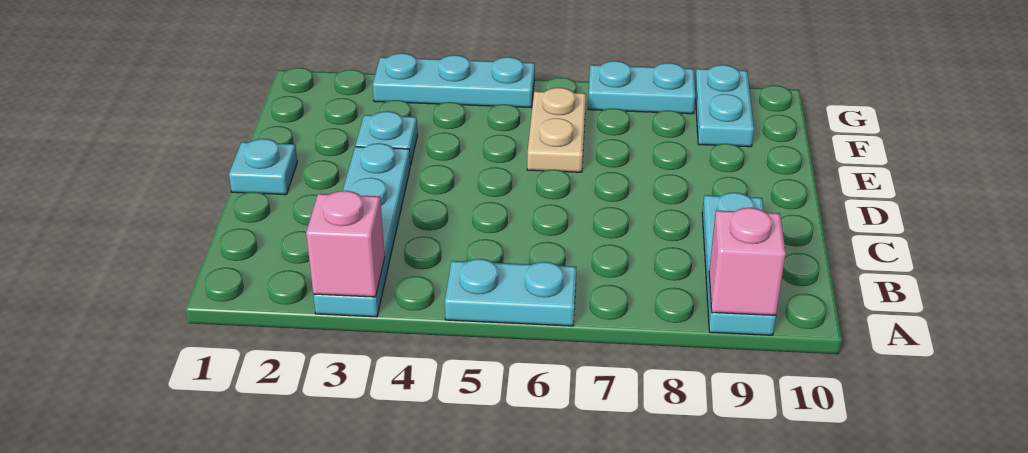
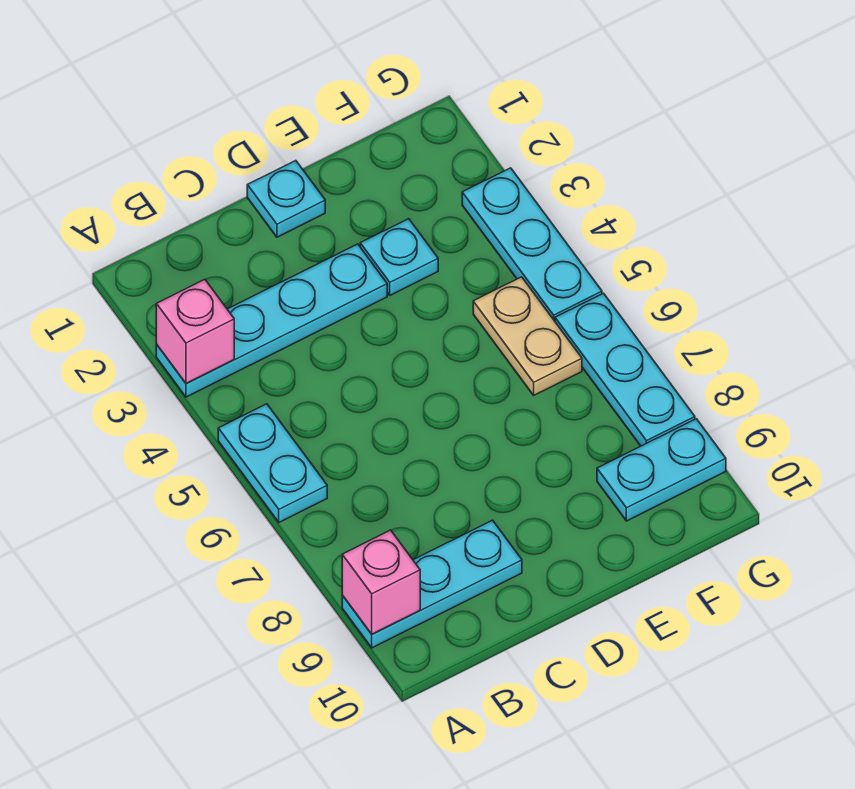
tan 1x2 plate [527,88,586,172] -> tan 1x2 plate turned to [473,277,582,395]
cyan 1x2 plate [588,61,695,114] -> cyan 1x3 plate [555,293,695,446]

